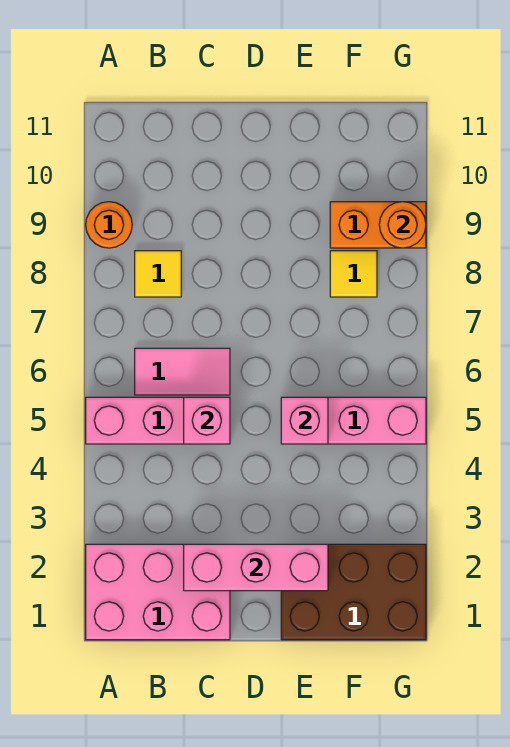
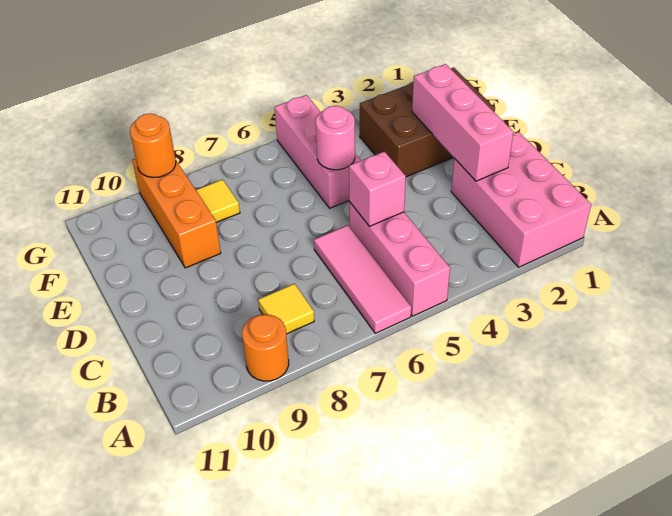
pink 1x2 tile [135,348,230,395] -> pink 1x3 tile [314,225,411,333]
brown 2x3 brick [281,544,426,640] -> brown 2x3 brick turned to [360,67,495,177]
pink 1x1 brick [281,397,328,444] -> pink 1x1 round brick [316,106,355,170]
orange 1x2 brick [330,202,426,248] -> orange 1x3 brick [132,158,221,268]

